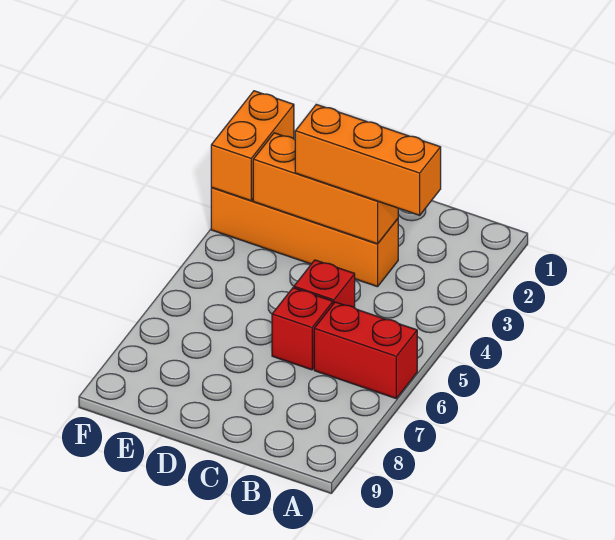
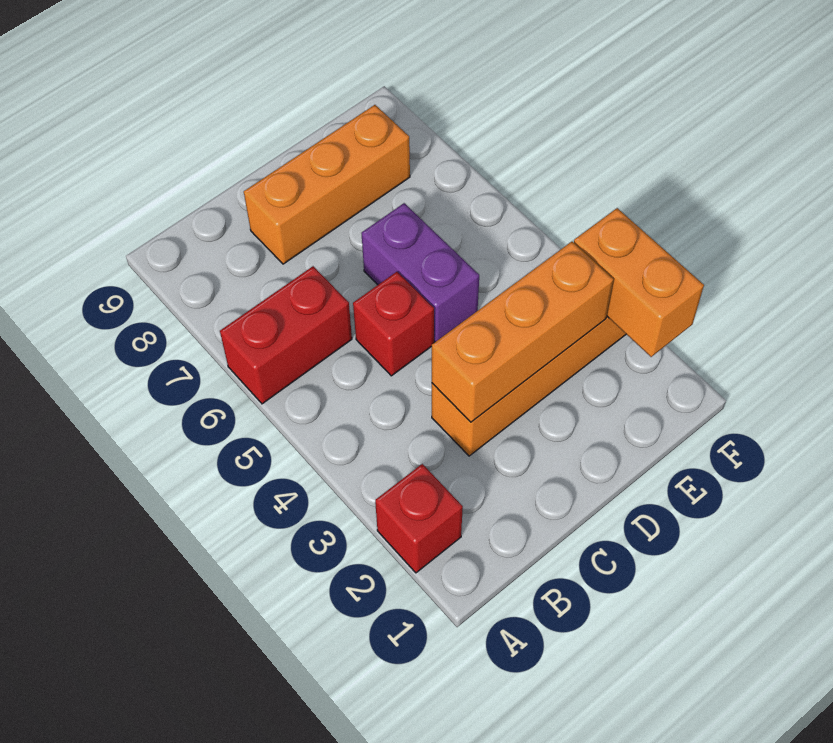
orange 1x3 brick [295,104,441,215] -> orange 1x3 brick moved to [244,105,410,264]
red 1x1 brick [272,288,333,370] -> red 1x1 brick moved to [375,464,463,573]
none -> purple 1x2 brick [361,203,479,342]

